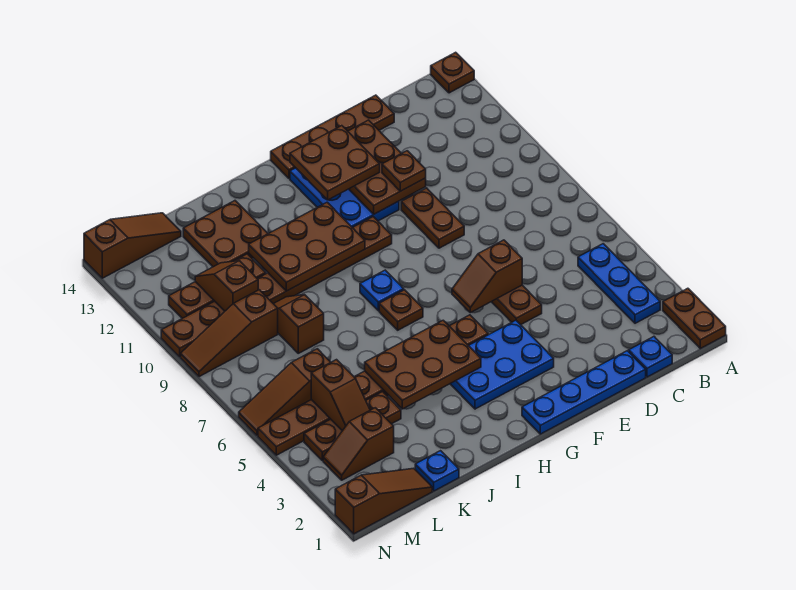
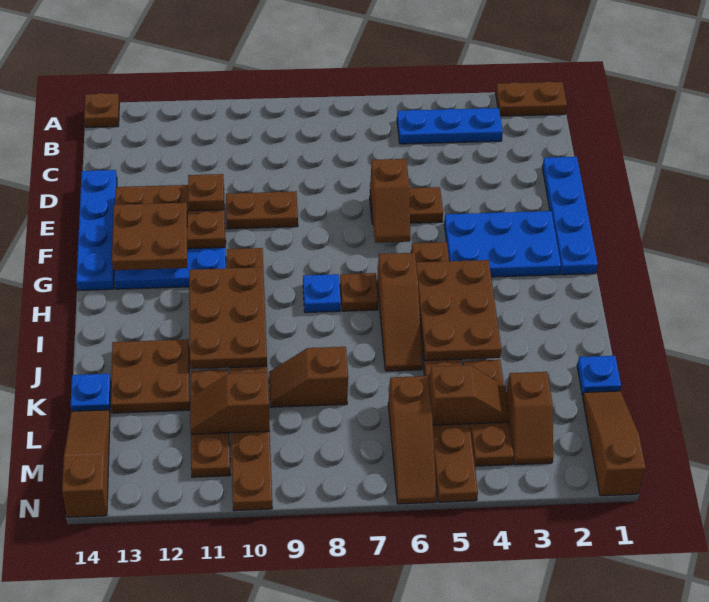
blue 1x1 plate [629,337,672,377] -> blue 1x1 plate moved to [71,374,111,411]
brown 1x4 plate [271,95,394,178] -> blue 1x4 plate [76,170,117,291]
blue 2x3 plate [450,320,554,409] -> blue 2x3 plate turned to [444,211,561,277]
brown 1x3 slope [181,290,278,377] -> brown 1x3 slope moved to [377,253,422,371]

